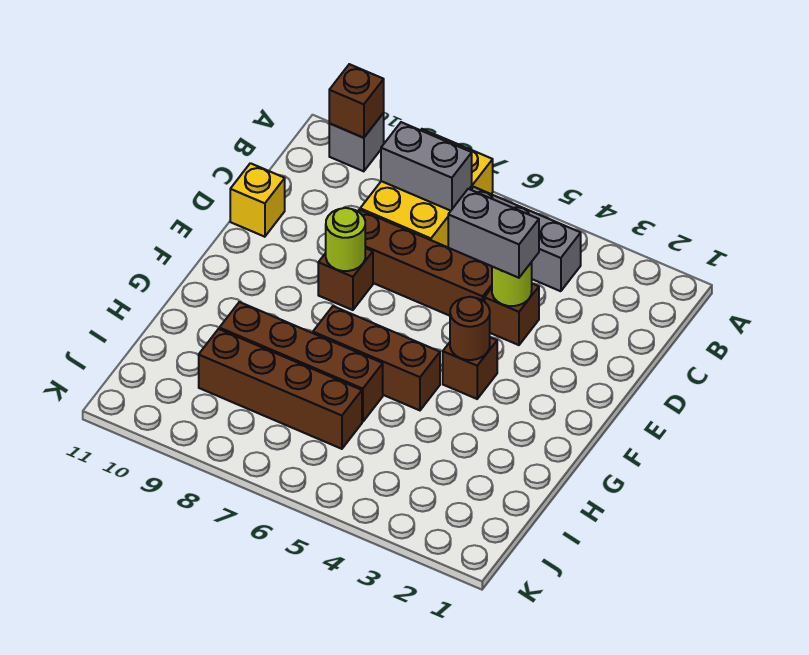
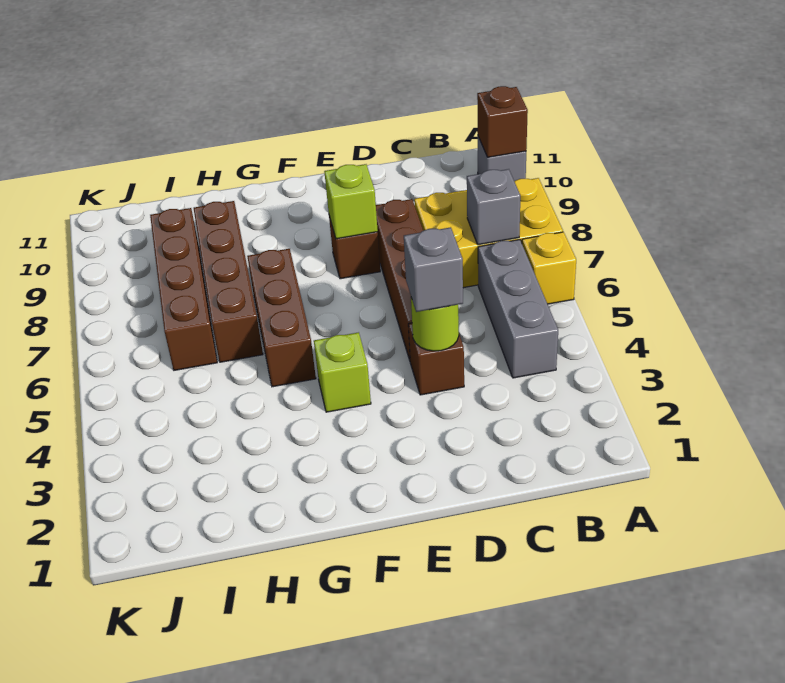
grey 1x2 brick [381,122,472,211] -> grey 1x1 brick [467,169,520,245]
grey 1x2 brick [448,189,539,278] -> grey 1x1 brick [404,227,463,312]
yellow 1x1 brick [230,163,285,237] -> yellow 1x1 brick moved to [522,232,576,304]
lime 1x1 round brick [326,208,365,271] -> lime 1x1 brick [324,164,378,239]
brown 1x1 brick [443,337,497,399] -> lime 1x1 brick [314,332,371,412]
brown 1x1 round brick [450,297,490,360] -> none

